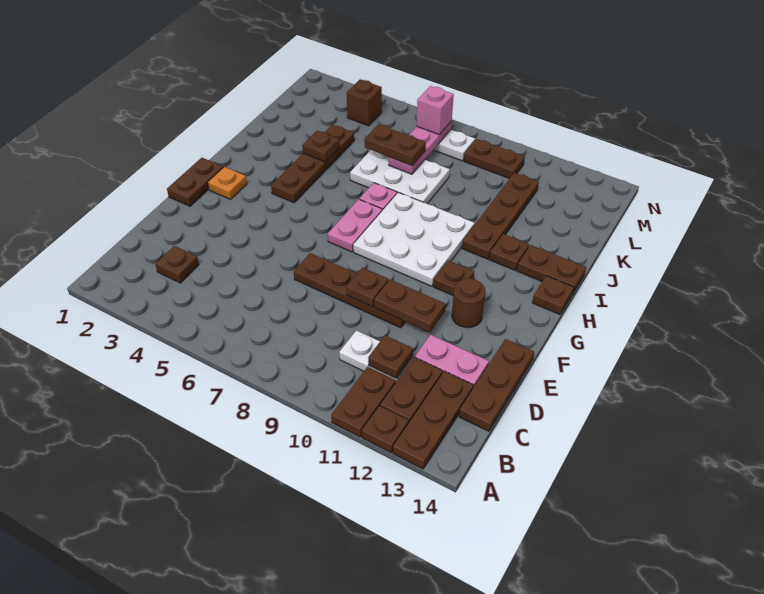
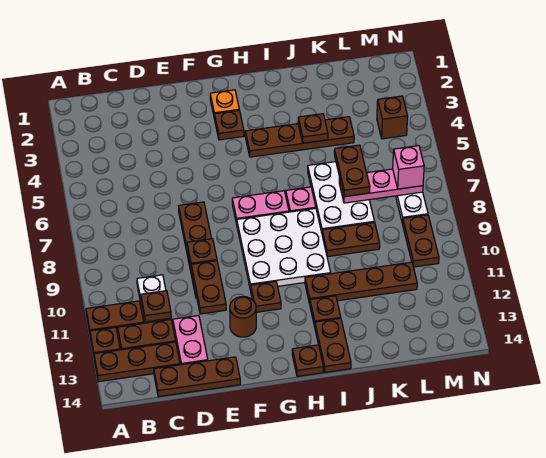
brown 1x1 plate [155,246,199,283] -> brown 1x1 plate moved to [215,110,244,140]
brown 1x2 plate [167,158,223,206] -> brown 1x2 plate moved to [322,222,380,257]

